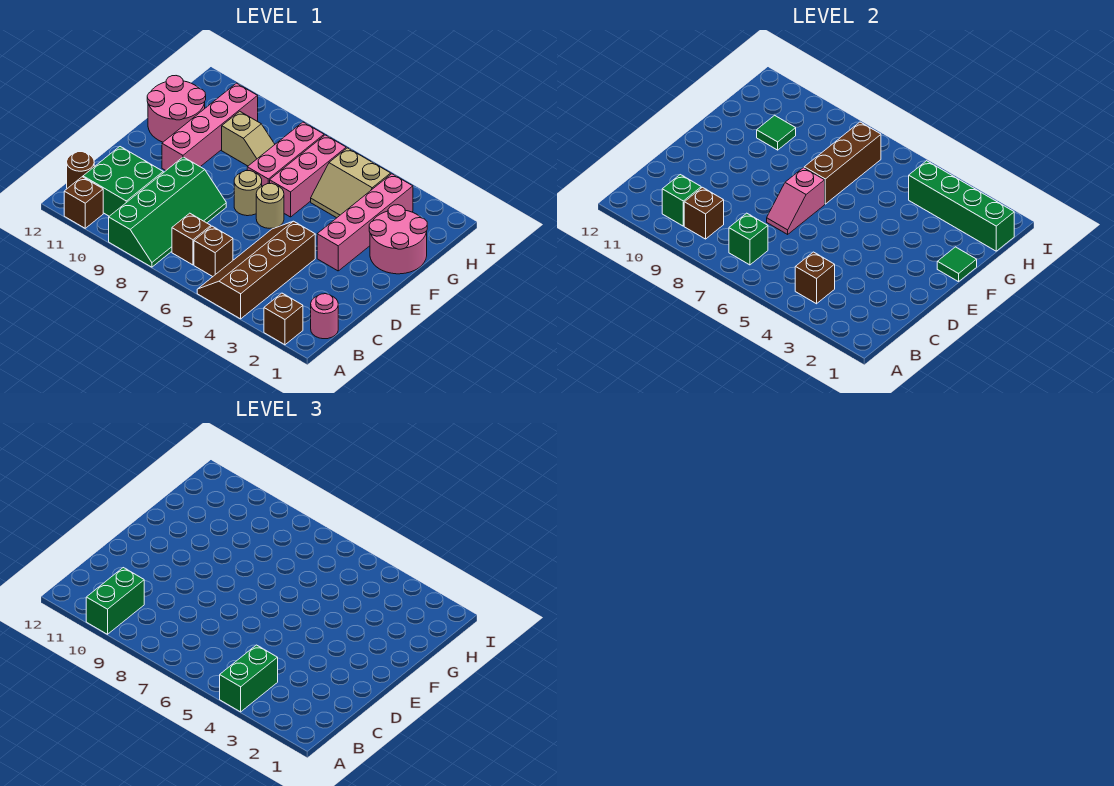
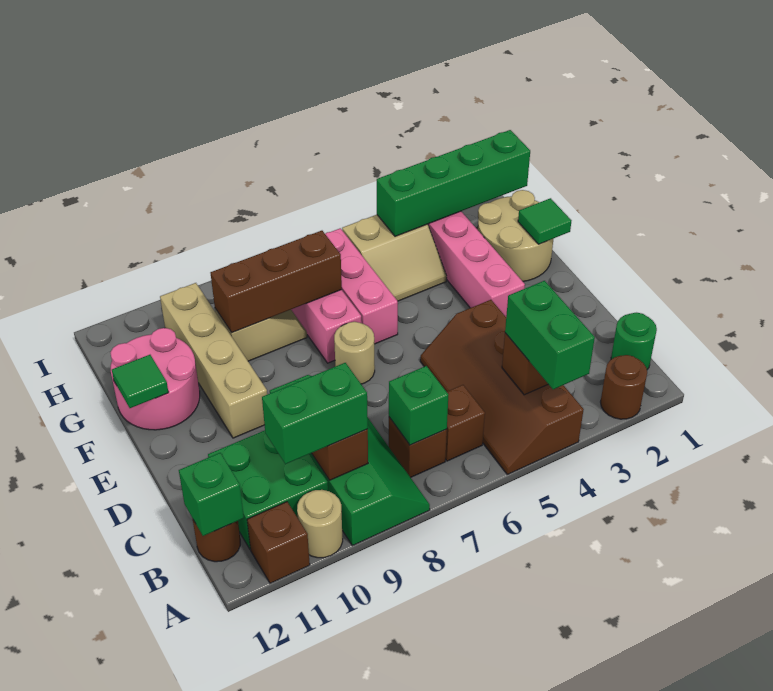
brown 1x1 brick [264,293,303,345] -> brown 1x1 round brick [601,355,647,419]
green 1x2 brick [86,568,144,634] -> green 1x2 brick turned to [262,363,368,464]
pink 1x1 round brick [311,294,338,339] -> green 1x1 round brick [611,313,657,370]
green 1x1 brick [662,175,701,226] -> green 1x1 brick moved to [179,453,244,536]
pink 1x2 slope [767,168,825,234] -> none
tan 1x1 round brick [256,183,284,228] -> tan 1x1 round brick moved to [297,490,343,558]
pink 1x4 brick [162,83,258,171] -> tan 1x4 brick [160,283,267,438]
pink 2x2 round brick [369,205,427,274] -> tan 2x2 round brick [478,190,553,282]
brown 1x3 brick [804,122,881,204] -> brown 1x3 brick turned to [211,231,342,333]
green 1x1 tile [757,115,796,150] -> green 1x1 tile moved to [112,355,169,408]

